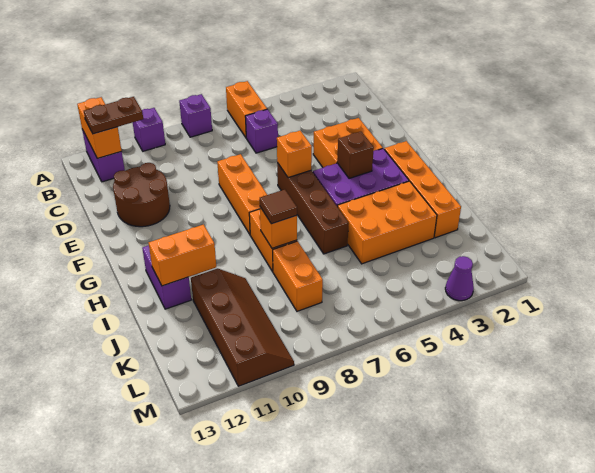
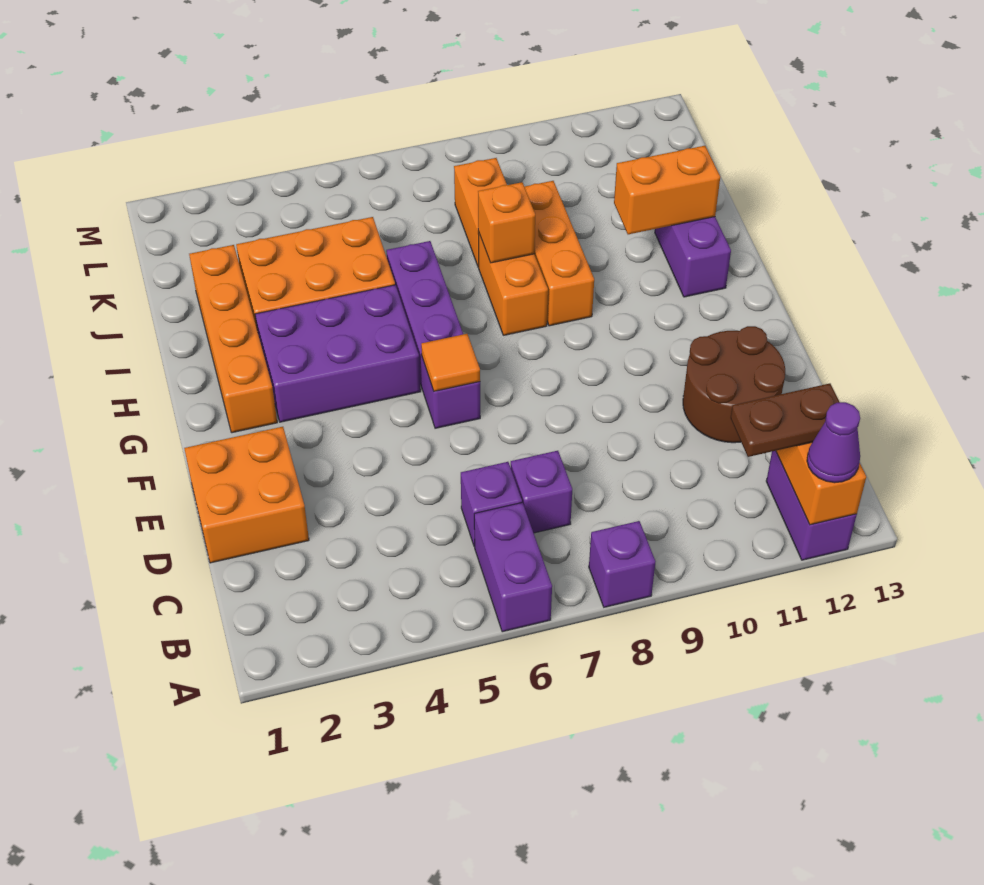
orange 1x2 brick [226,81,267,137] -> purple 1x2 brick [474,503,552,632]
purple 1x1 brick [133,108,165,151] -> purple 1x1 brick moved to [511,451,572,533]
orange 2x2 brick [313,118,383,168] -> orange 2x2 brick moved to [184,427,309,563]
orange 1x3 brick [217,154,267,234] -> orange 1x3 brick moved to [524,181,594,326]
brown 1x4 brick [277,163,349,254] -> purple 1x4 brick [386,241,480,428]
orange 1x1 brick [277,131,312,178] -> orange 1x1 tile [421,334,480,391]
brown 1x1 brick [337,132,374,178] -> none
brown 1x1 tile [260,190,297,224] -> none
brown 2x4 slope [191,268,294,386] -> none
purple 1x1 cone [445,256,474,301] -> purple 1x1 cone moved to [807,402,860,483]

